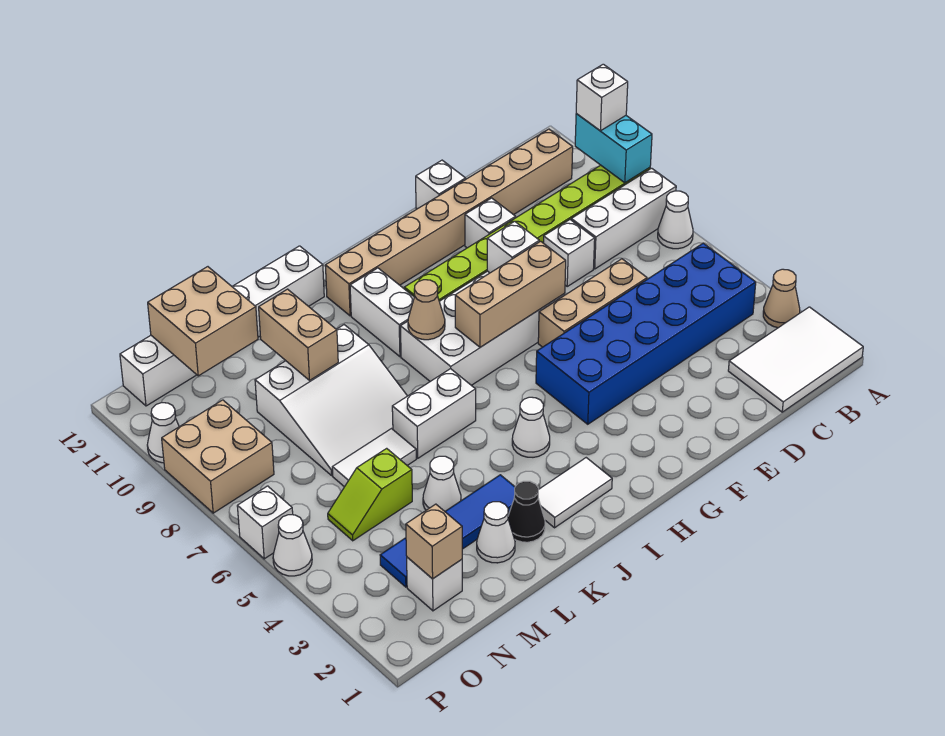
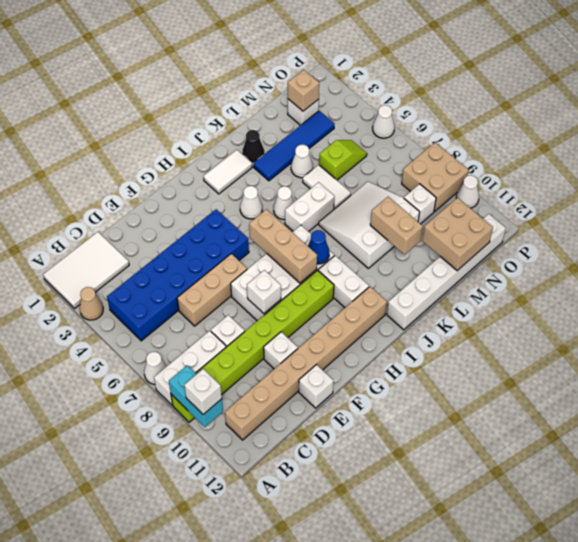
tan 1x3 brick [455,241,566,347] -> tan 1x3 brick turned to [249,209,317,283]
tan 1x1 cone [408,280,445,340] -> blue 1x1 cone [308,230,329,264]
white 1x1 cone [477,502,515,563] -> white 1x1 cone moved to [274,186,294,220]
white 1x2 tile [332,429,416,487] -> white 1x2 tile turned to [303,165,351,209]
white 1x1 brick [237,486,293,559] -> white 1x1 brick moved to [404,184,436,224]

